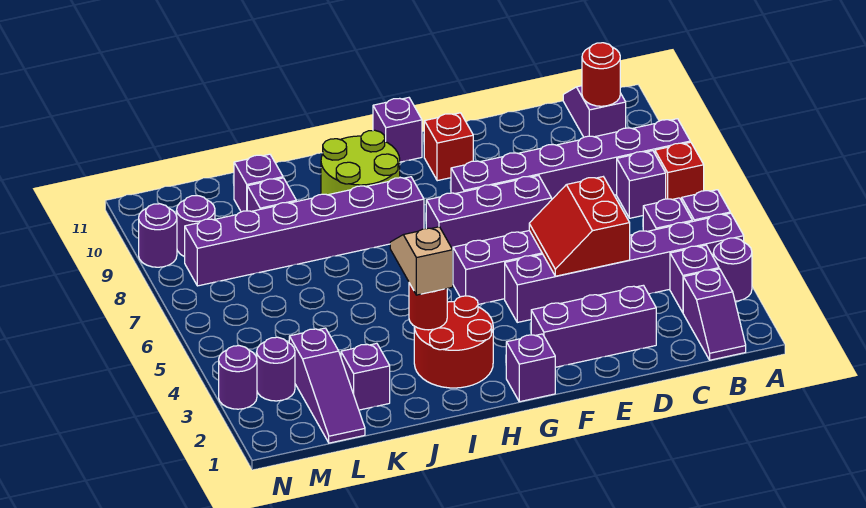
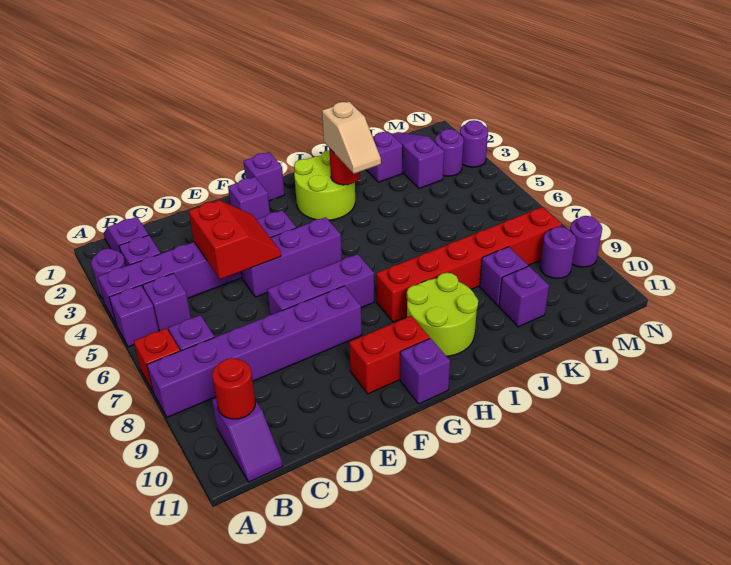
purple 1x3 brick [531,285,656,367] -> purple 1x1 brick [228,177,270,219]
red 1x1 brick [424,113,473,181] -> red 1x2 brick [349,316,430,394]
red 2x2 round brick [414,296,493,388] -> lime 2x2 round brick [294,150,355,220]
purple 1x6 brick [185,177,424,286] -> red 1x6 brick [376,207,562,322]

